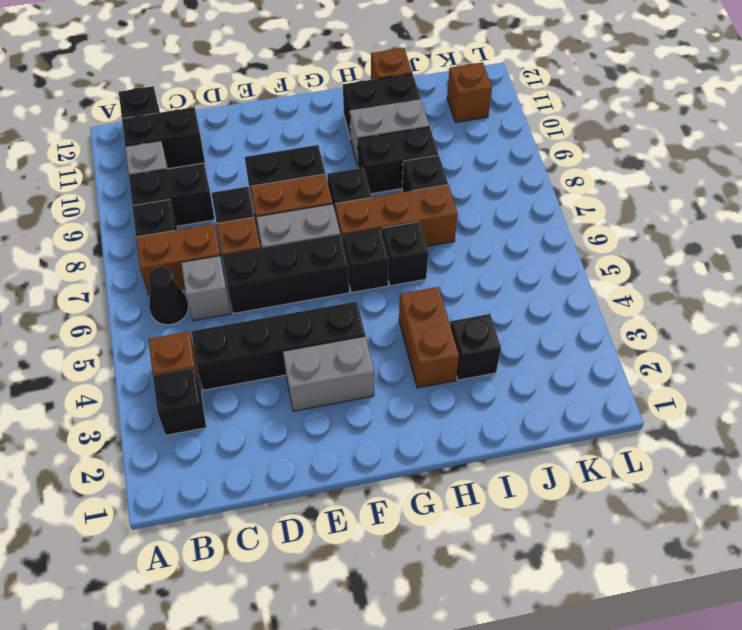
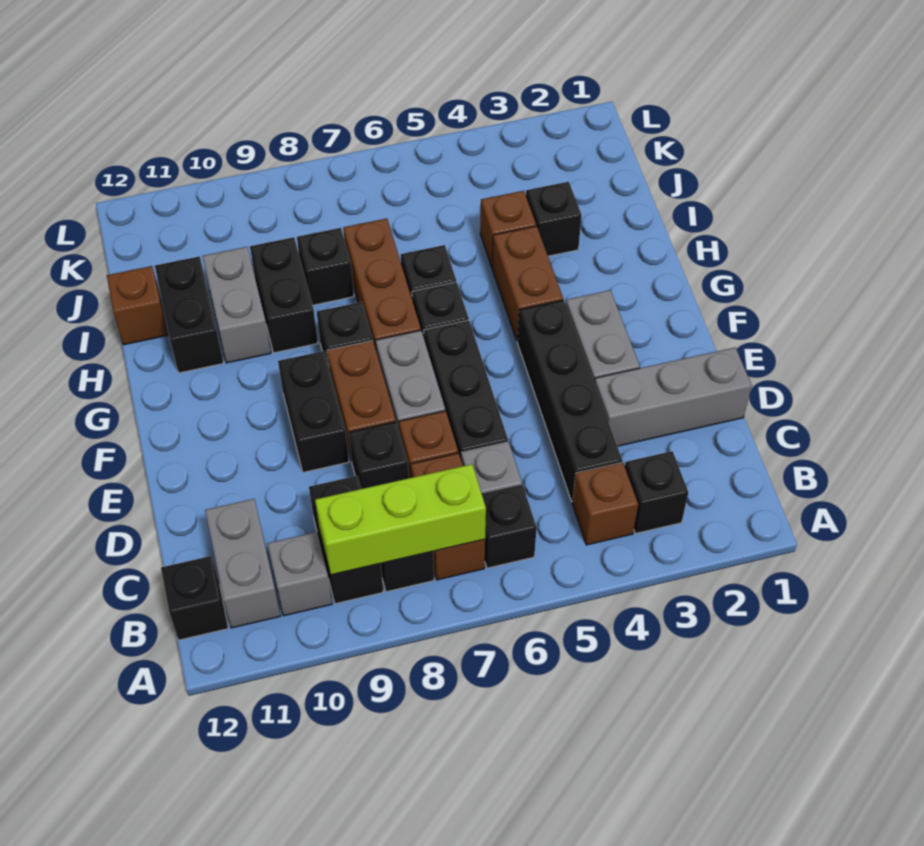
black 1x1 cone [148,267,189,325] -> black 1x1 brick [482,485,537,568]
none -> lime 1x3 brick [315,464,486,575]
black 1x2 brick [122,107,205,169] -> grey 1x2 brick [205,499,280,628]
none -> grey 1x3 brick [594,347,752,446]
brown 1x2 brick [399,287,459,388] -> brown 1x2 brick turned to [492,226,563,341]
brown 1x1 brick [447,62,492,122] -> brown 1x1 brick moved to [480,191,536,267]

